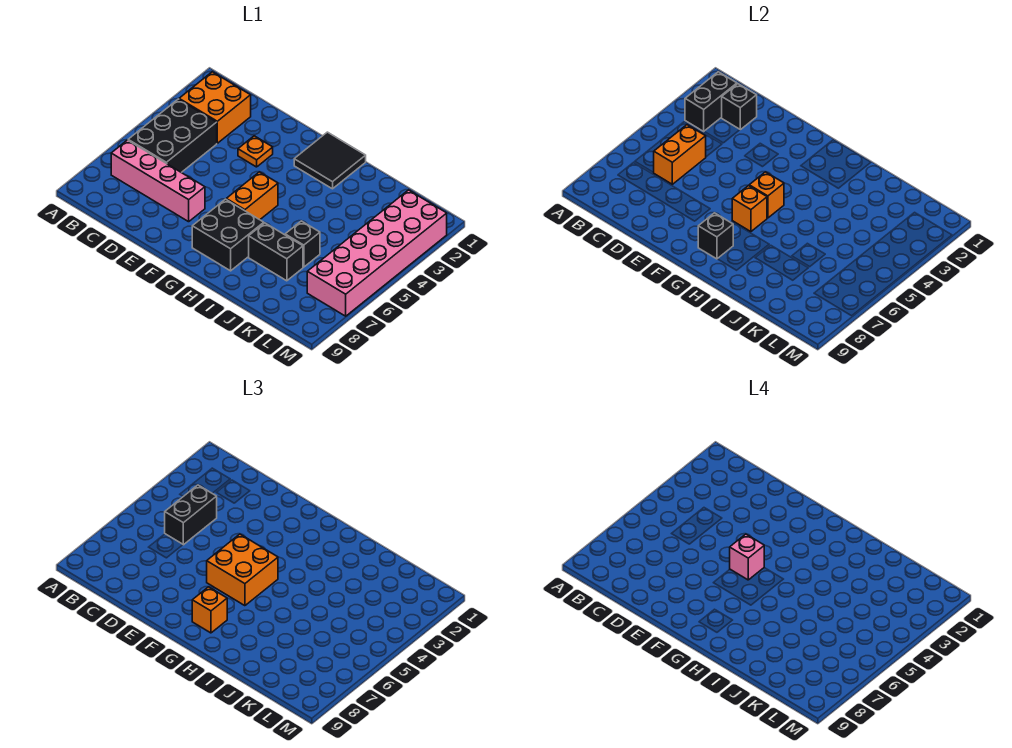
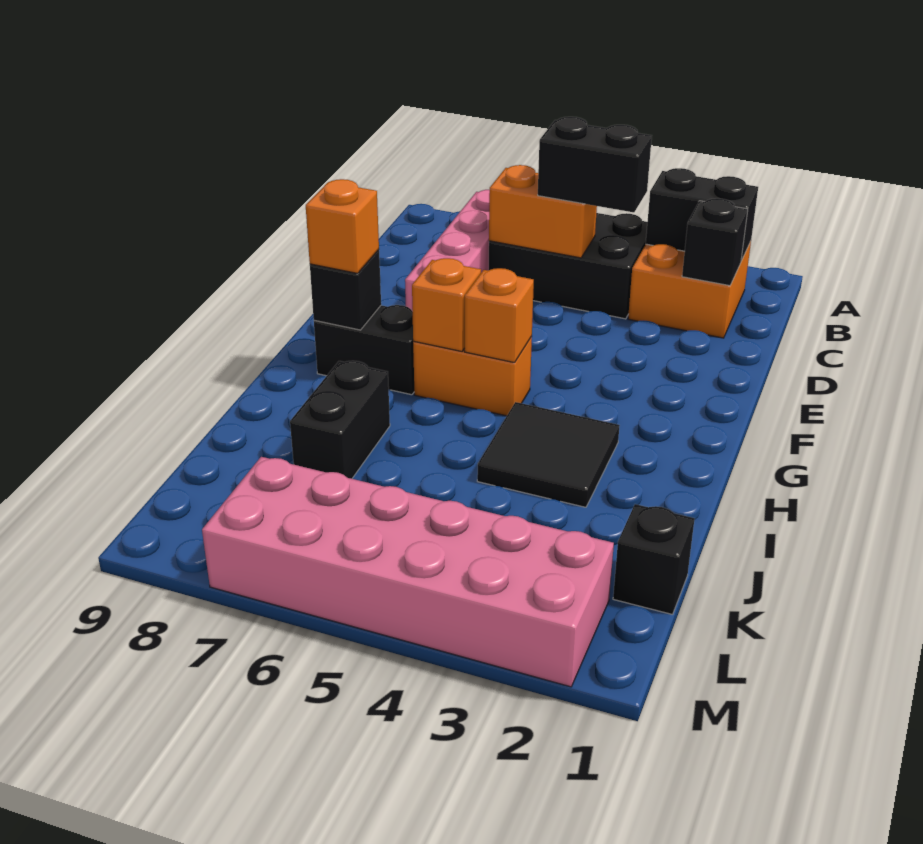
orange 1x1 plate [238,136,273,167] -> none
orange 2x2 brick [207,534,278,606] -> none
pink 1x1 brick [730,534,764,580] -> none
black 2x2 tile [294,132,366,189] -> black 2x2 tile moved to [477,402,620,507]
black 2x2 brick [192,199,264,271] -> black 1x2 brick [314,305,414,395]
black 1x1 brick [285,221,320,267] -> black 1x1 brick moved to [613,504,695,615]

